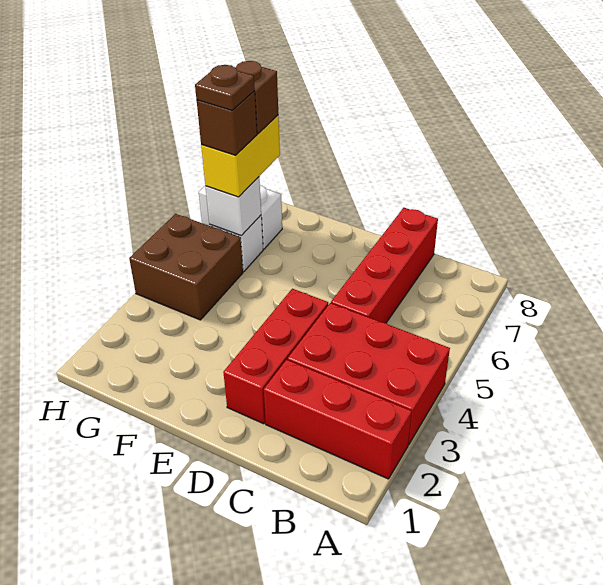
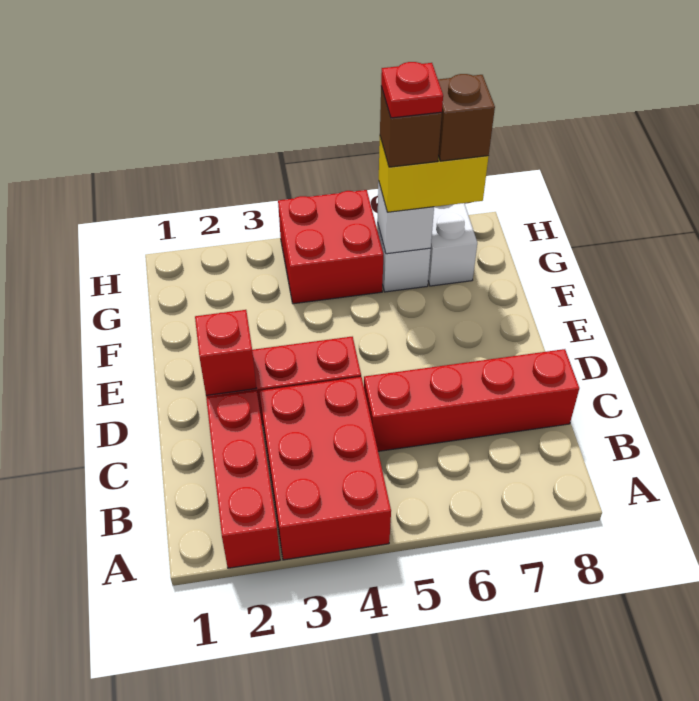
none -> red 1x1 brick [195,310,256,395]
brown 2x2 brick [129,214,243,320] -> red 2x2 brick [278,190,384,304]
brown 1x1 plate [195,65,255,110] -> red 1x1 plate [381,62,443,118]

